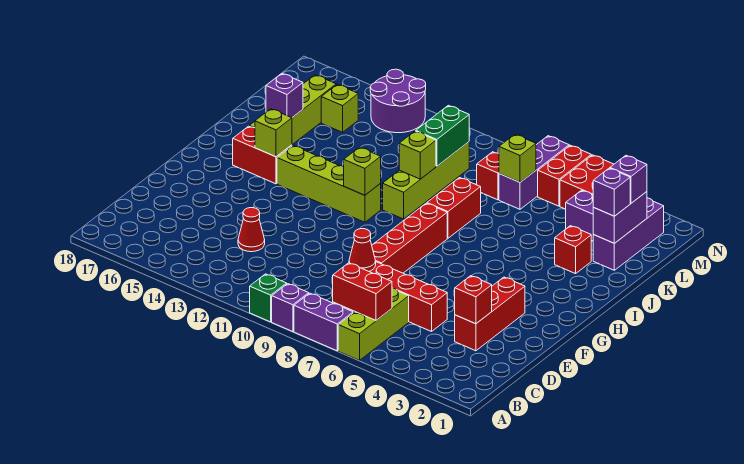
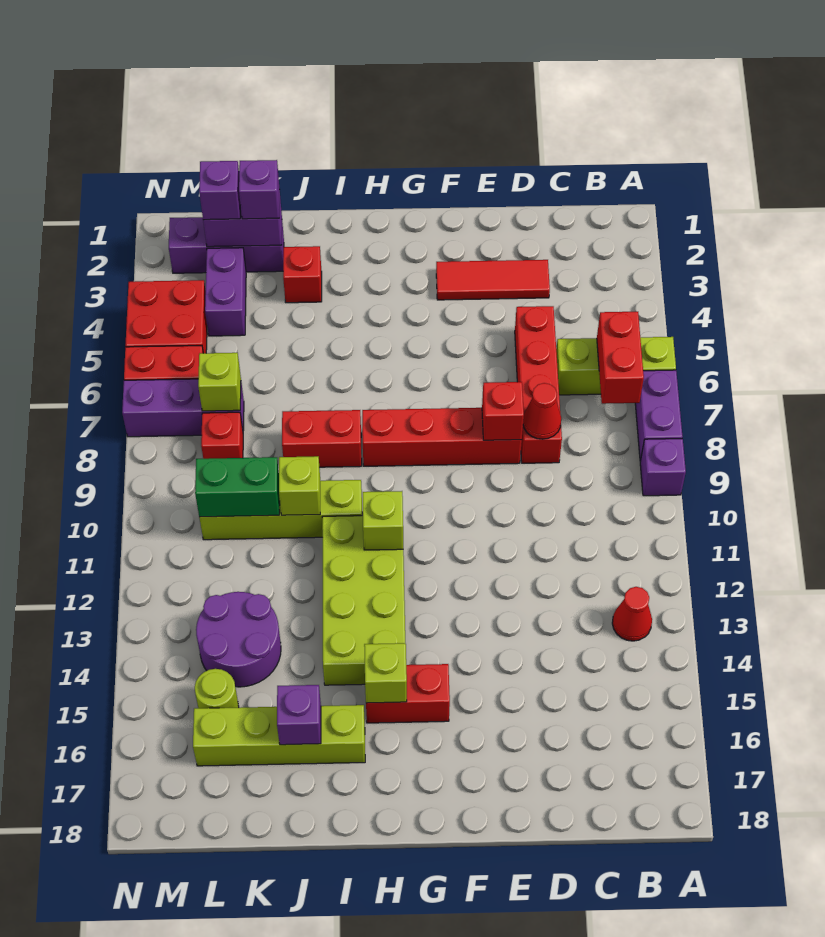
green 1x1 brick [250,274,287,322] -> none
red 1x3 brick [455,277,525,351] -> red 1x3 tile [436,260,550,300]
red 1x1 brick [455,276,492,324] -> red 1x1 brick moved to [482,382,524,440]
red 1x1 cone [238,208,265,252] -> red 1x1 cone moved to [612,587,652,641]
lime 1x4 brick [277,146,381,222] -> lime 2x4 brick [322,516,405,685]
red 1x2 brick [233,126,292,184] -> red 1x2 brick turned to [366,664,450,723]
lime 1x1 brick [321,84,358,132] -> lime 1x1 round brick [195,669,239,708]
purple 2x2 round brick [370,69,426,133] -> purple 2x2 round brick moved to [196,592,281,687]

